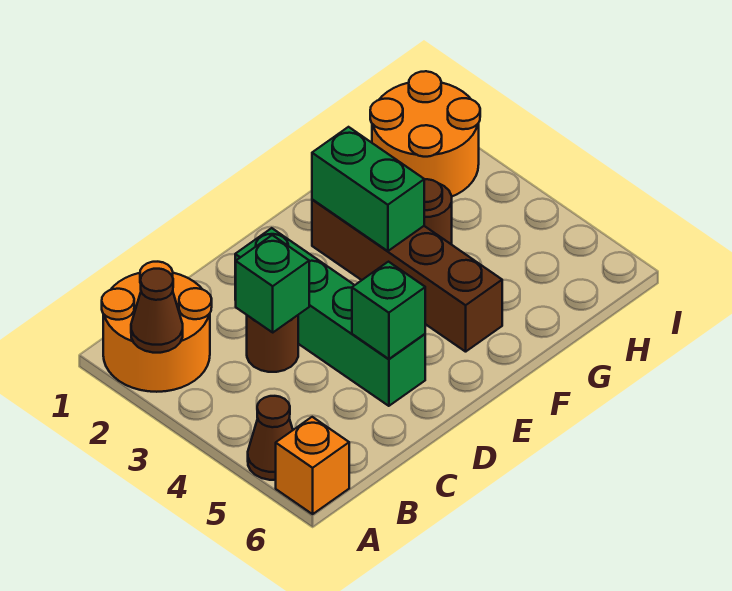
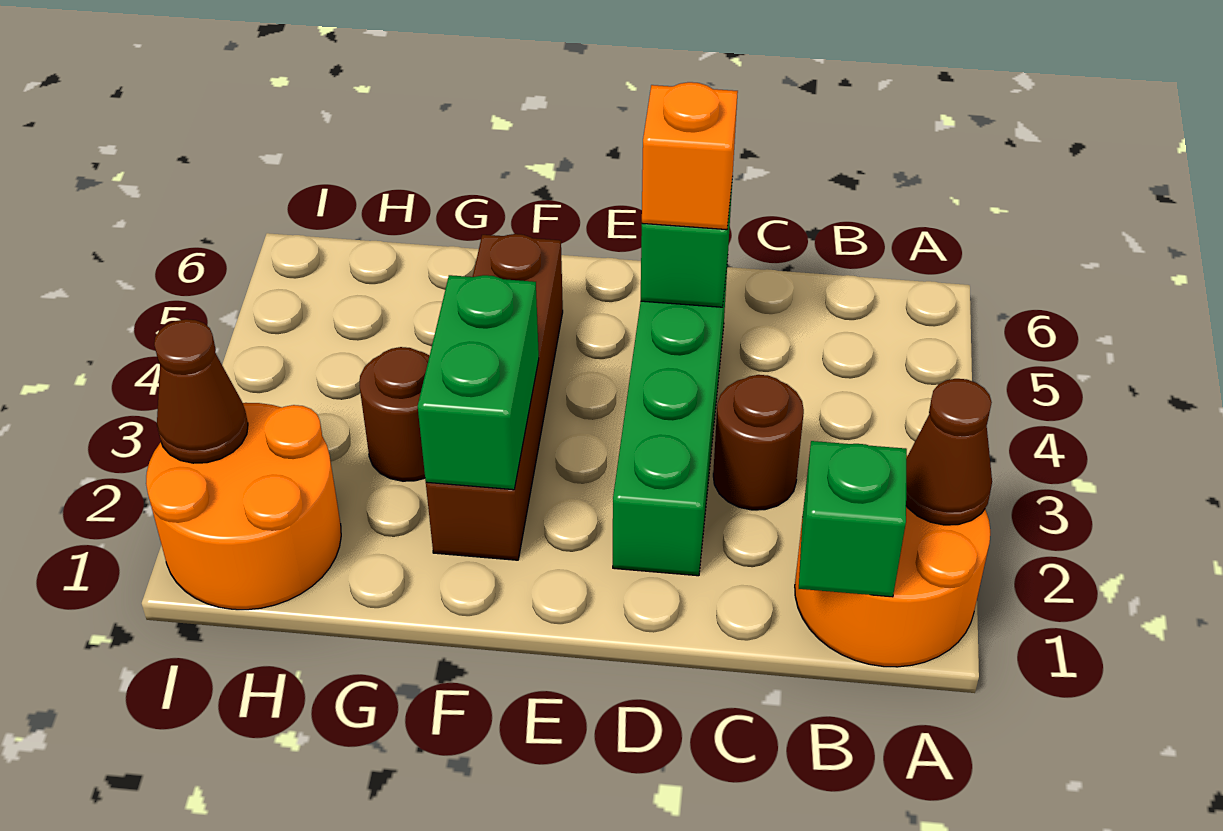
brown 1x1 cone [248,396,293,480] -> brown 1x1 cone moved to [154,319,248,463]
orange 1x1 brick [276,417,349,514] -> orange 1x1 brick moved to [642,82,738,230]
green 1x1 brick [236,235,309,332] -> green 1x1 brick moved to [799,441,907,597]

